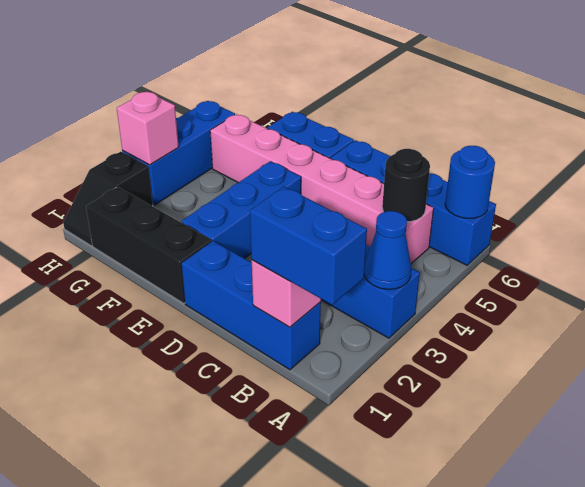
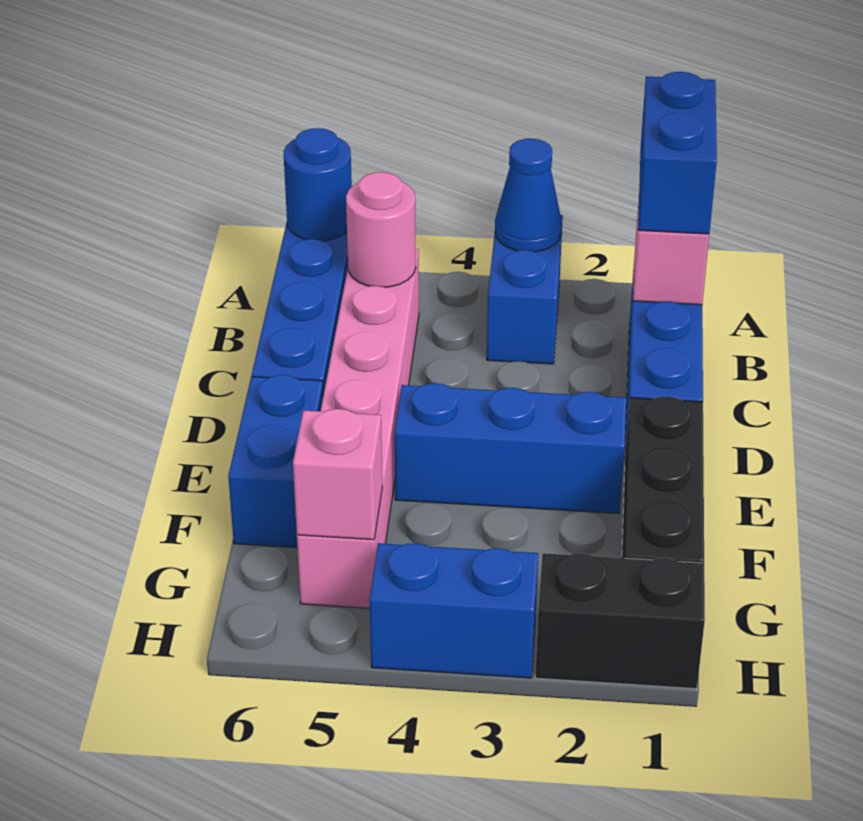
black 1x1 round brick [382,149,430,222] -> pink 1x1 round brick [346,172,416,287]
black 1x2 slope [63,152,153,246] -> black 1x2 brick [535,553,705,689]
blue 1x3 brick [122,101,235,205] -> blue 1x2 brick [370,543,538,678]
pink 1x1 brick [117,91,179,165] -> pink 1x1 brick moved to [293,409,382,540]

